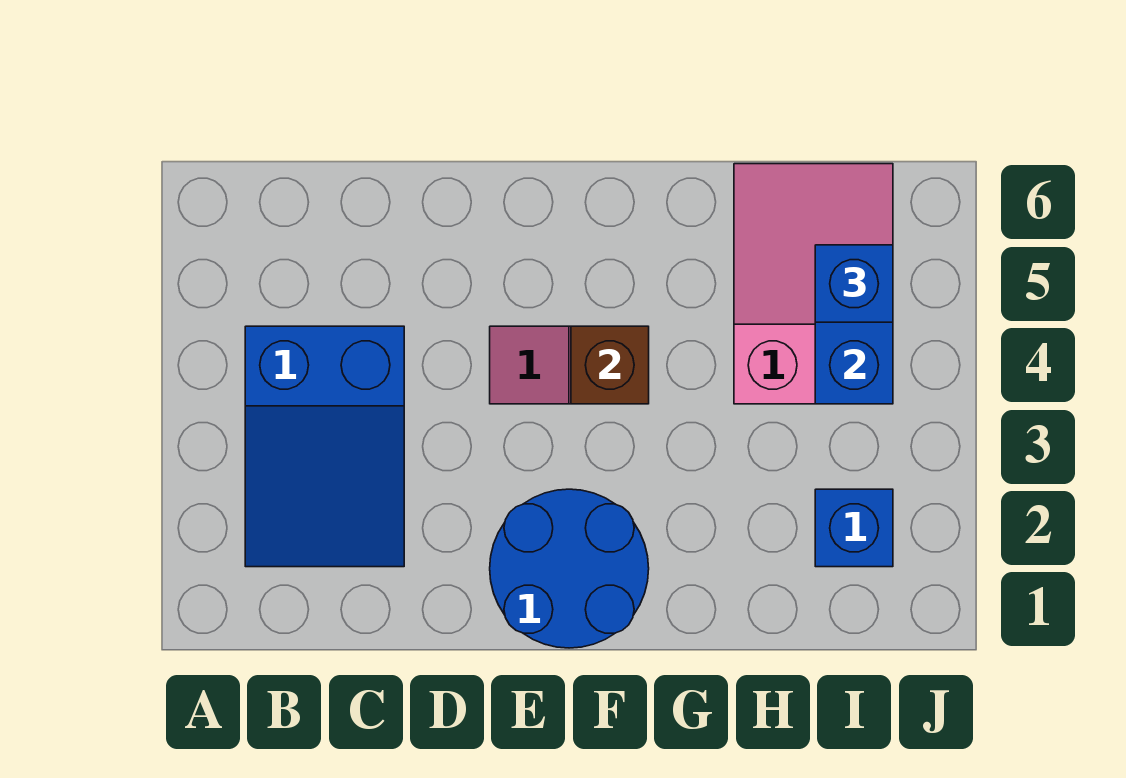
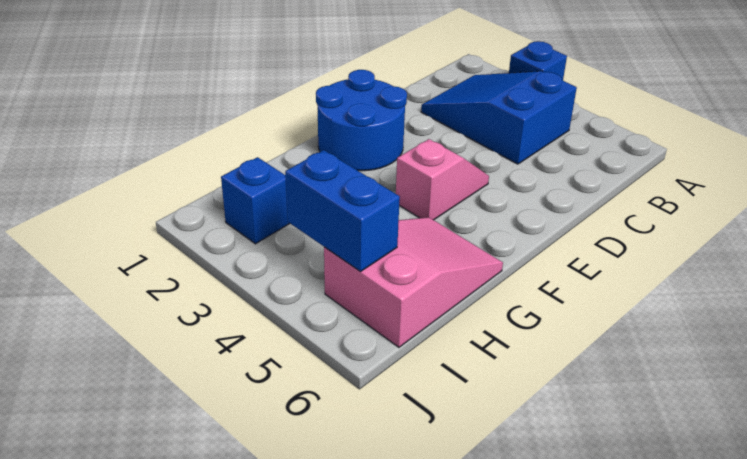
brown 1x1 brick [571,326,649,404] -> none
pink 2x3 slope [734,164,893,404] -> pink 2x3 slope turned to [324,217,503,347]
blue 1x1 brick [815,245,893,322] -> blue 1x1 brick moved to [509,41,567,80]

